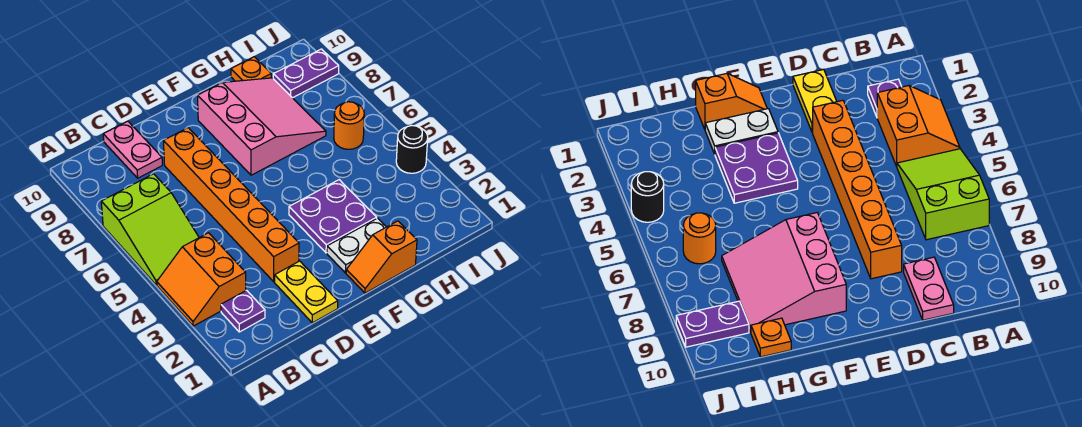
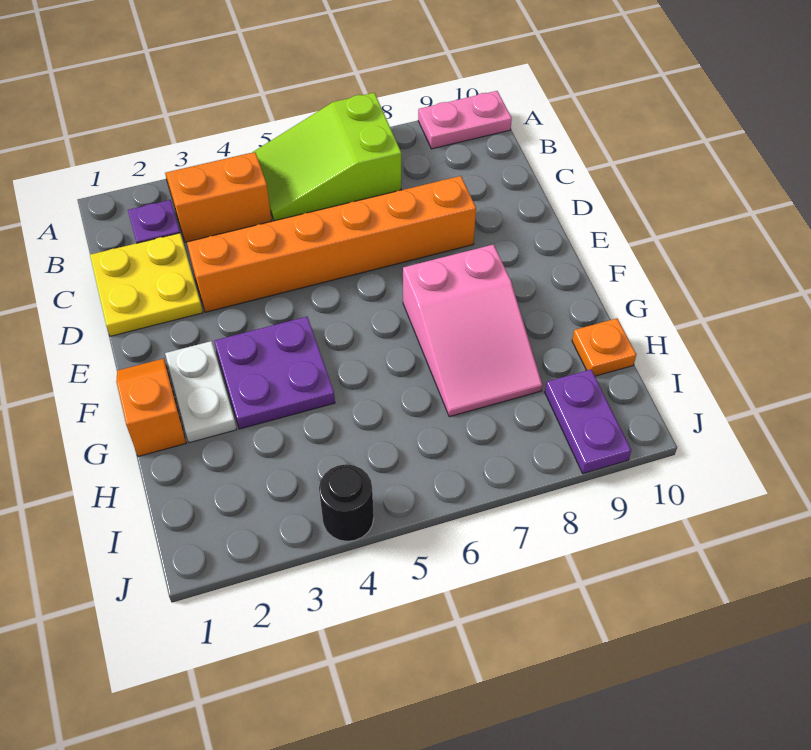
pink 1x2 plate [103,121,162,178] -> pink 1x2 plate moved to [418,91,512,149]
yellow 1x2 plate [275,261,338,323] -> yellow 2x2 plate [90,233,203,336]
pink 3x3 slope [198,78,326,175] -> pink 2x3 slope [403,244,543,417]
orange 1x1 round brick [334,102,364,149] -> none

